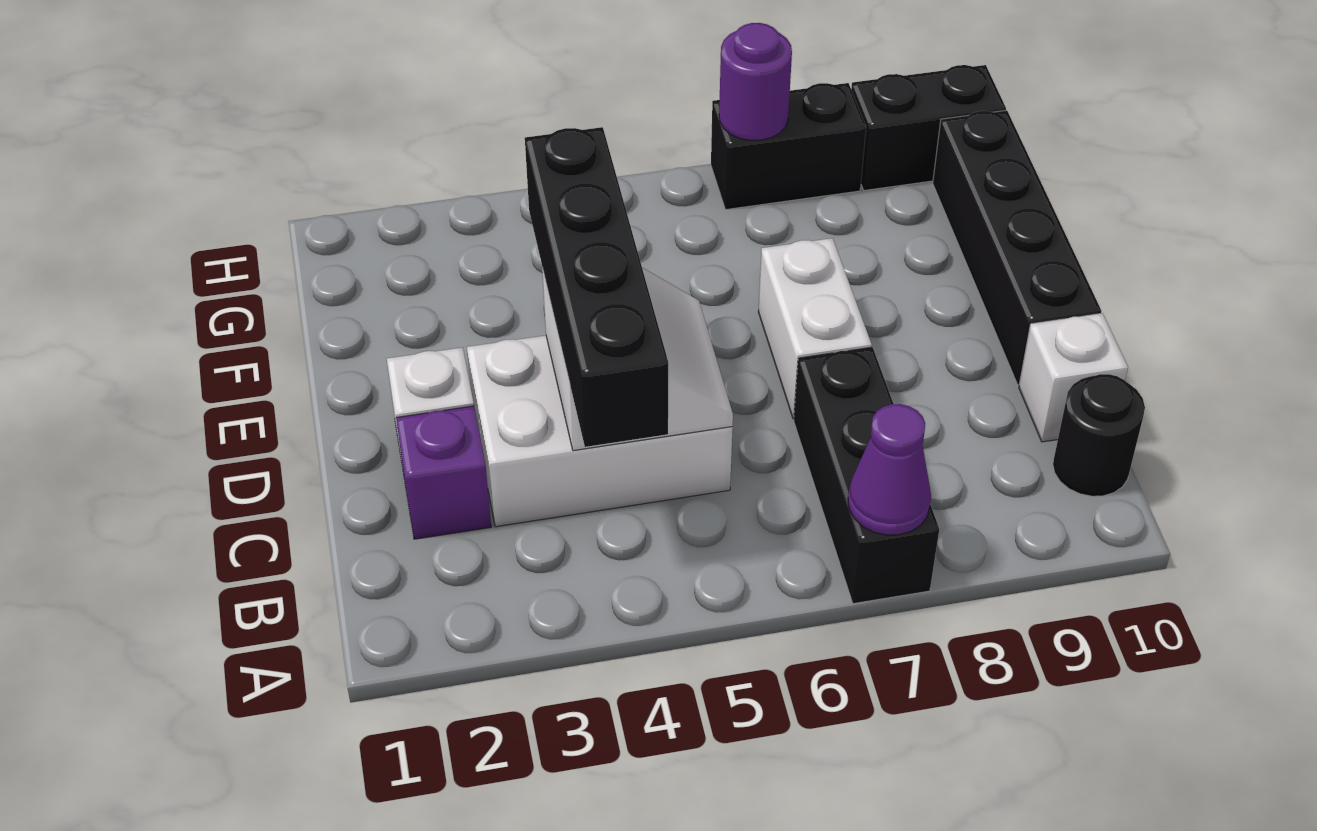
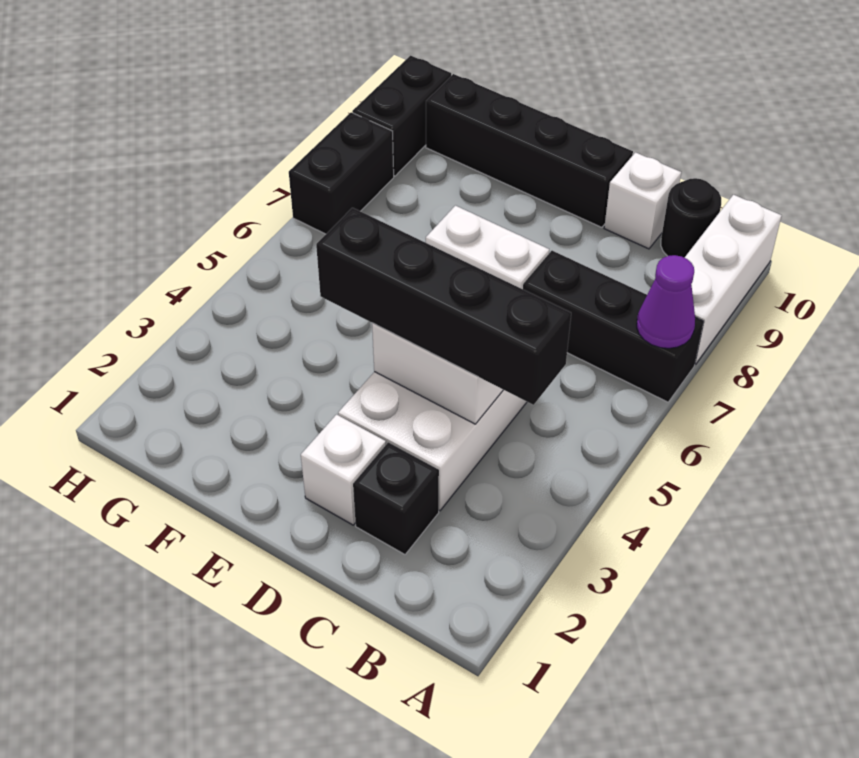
none -> white 1x3 brick [685,195,782,365]
purple 1x1 brick [396,406,491,539] -> black 1x1 brick [353,442,439,554]
purple 1x1 round brick [719,23,792,140] -> none

